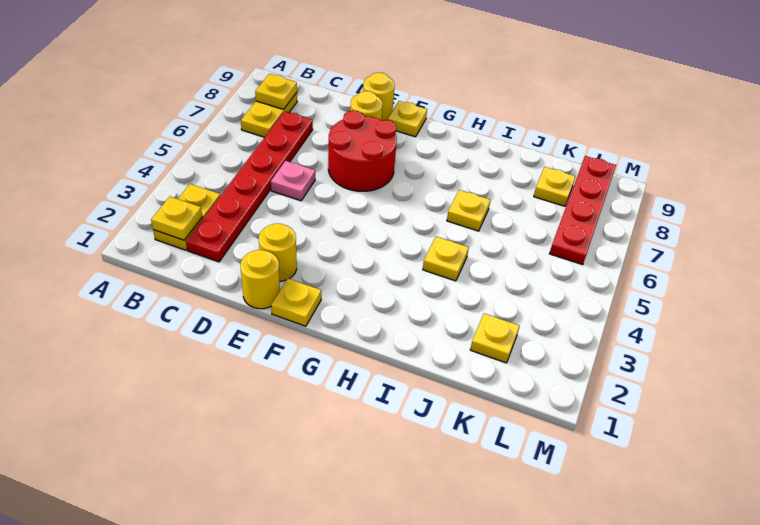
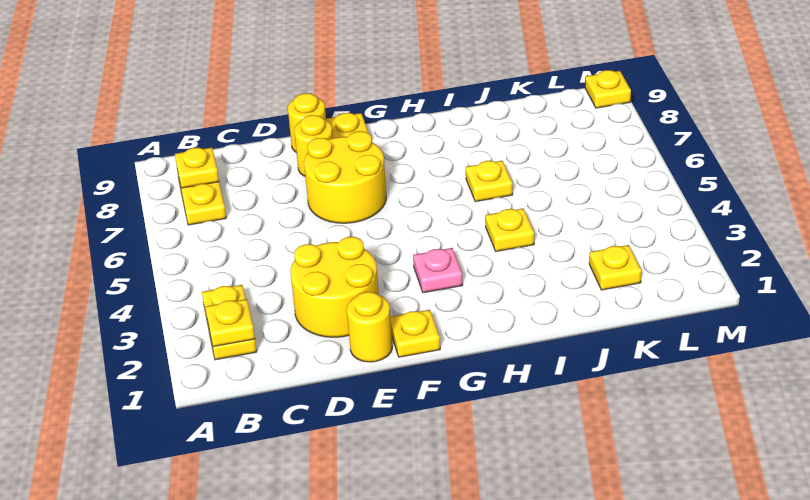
red 1x6 plate [186,111,313,262] -> none
pink 1x1 plate [271,161,315,201] -> pink 1x1 plate moved to [413,248,463,293]
yellow 1x1 round brick [259,223,297,281] -> yellow 2x2 round brick [290,237,379,337]
red 2x2 round brick [328,110,397,191] -> yellow 2x2 round brick [304,131,386,223]
yellow 1x1 plate [534,167,576,206] -> yellow 1x1 plate moved to [585,70,631,108]
red 1x4 plate [549,156,616,265] -> none

